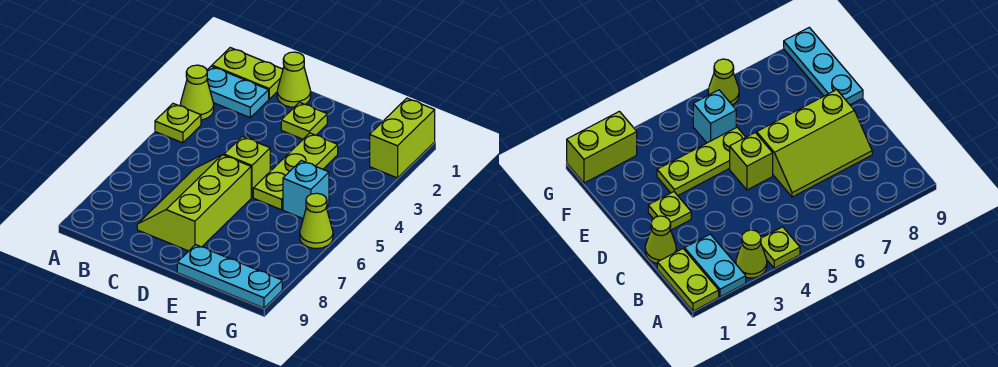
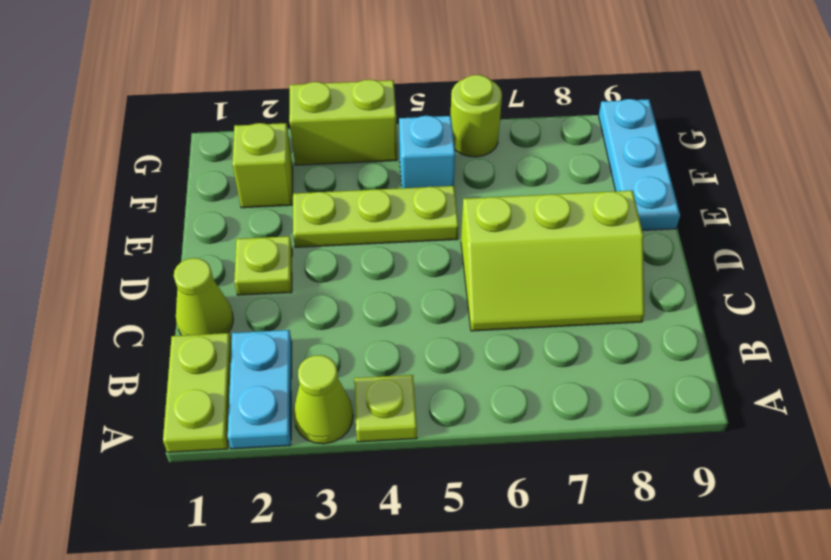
lime 1x1 brick [224,136,270,198] -> lime 1x1 brick moved to [232,123,293,208]
lime 1x2 brick [370,98,435,178] -> lime 1x2 brick moved to [289,80,397,165]
lime 1x1 cone [300,193,333,248] -> lime 1x1 round brick [451,75,502,157]

